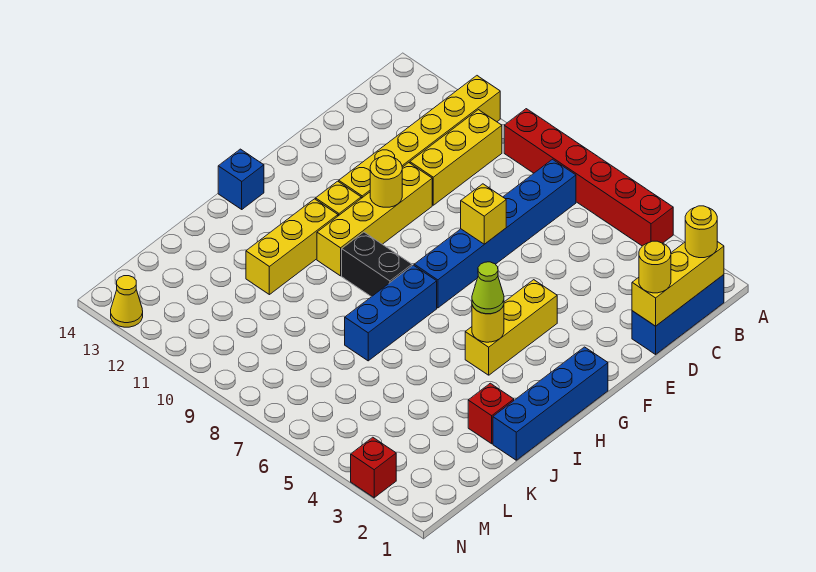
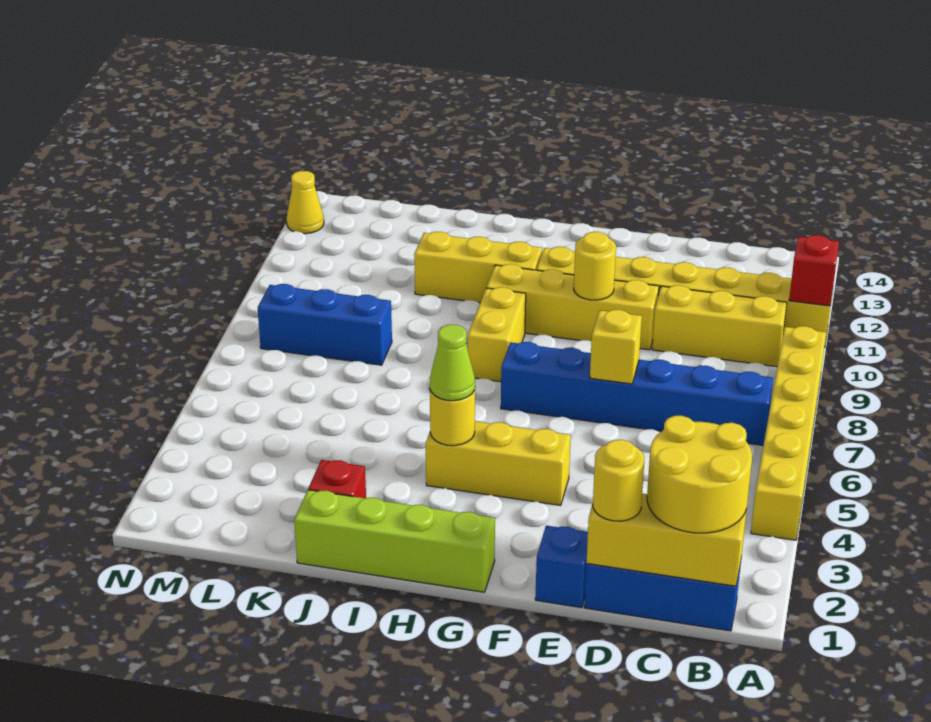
red 1x6 brick [504,109,673,246] -> yellow 1x6 brick [751,326,826,540]
yellow 1x1 round brick [685,206,717,258] -> yellow 2x2 round brick [647,416,752,533]
blue 1x4 brick [493,347,608,460] -> lime 1x4 brick [294,490,495,592]
blue 1x3 brick [345,265,437,361] -> blue 1x3 brick moved to [258,284,392,365]
black 1x2 brick [342,232,412,297] -> yellow 1x2 brick [468,287,526,382]
blue 1x1 brick [218,149,264,209] -> blue 1x1 brick moved to [535,526,588,608]
red 1x1 brick [351,437,396,498] -> red 1x1 brick moved to [789,235,839,306]

